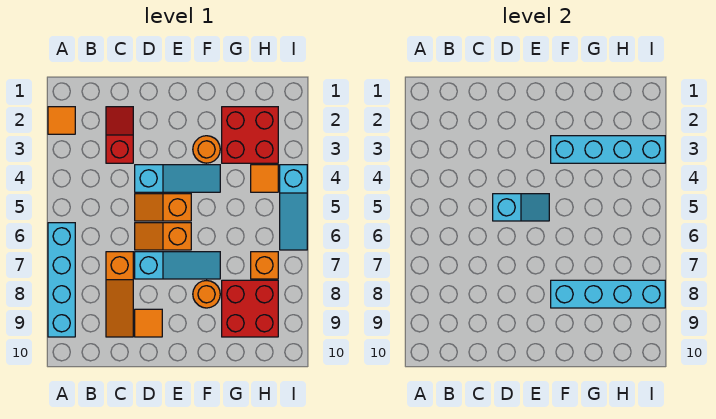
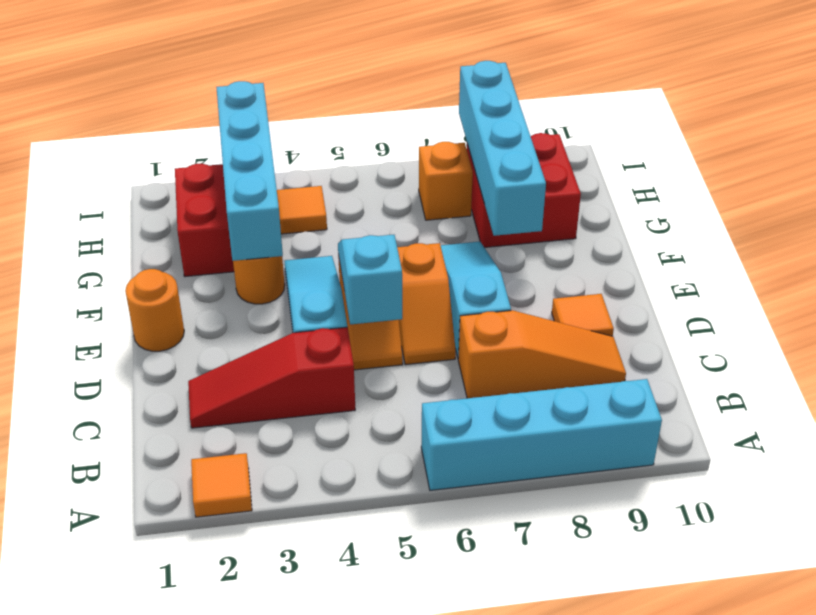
red 1x2 slope [106,107,133,163] -> red 1x3 slope [188,327,355,428]
orange 1x1 round brick [193,281,220,308] -> orange 1x1 round brick moved to [125,269,184,351]
cyan 1x3 slope [280,165,307,250] -> none

